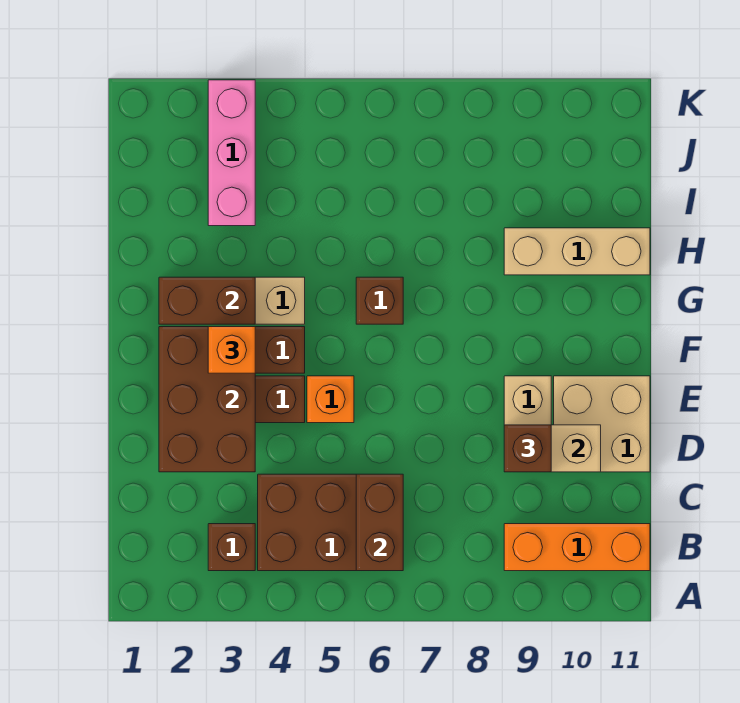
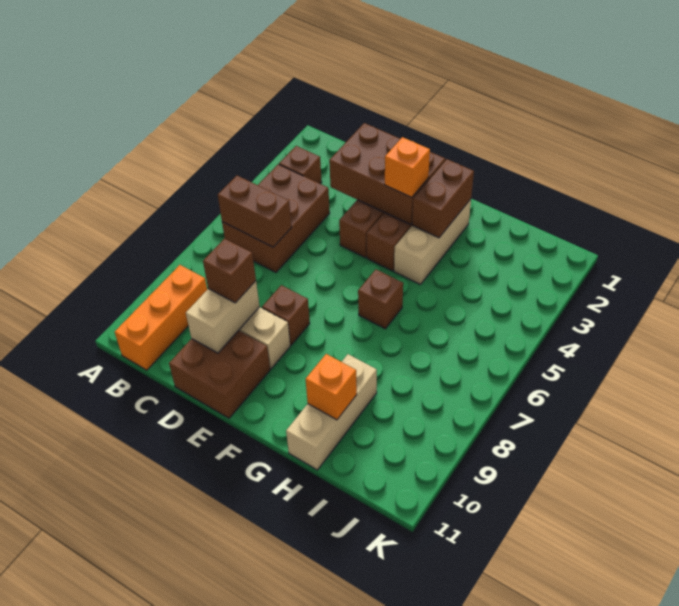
tan 2x2 brick [554,376,650,472] -> brown 2x2 brick [169,330,270,418]
orange 1x1 brick [307,376,354,423] -> orange 1x1 brick moved to [306,354,357,420]
none -> brown 1x1 brick [262,285,310,345]
pink 1x3 brick [208,80,255,226] -> none

